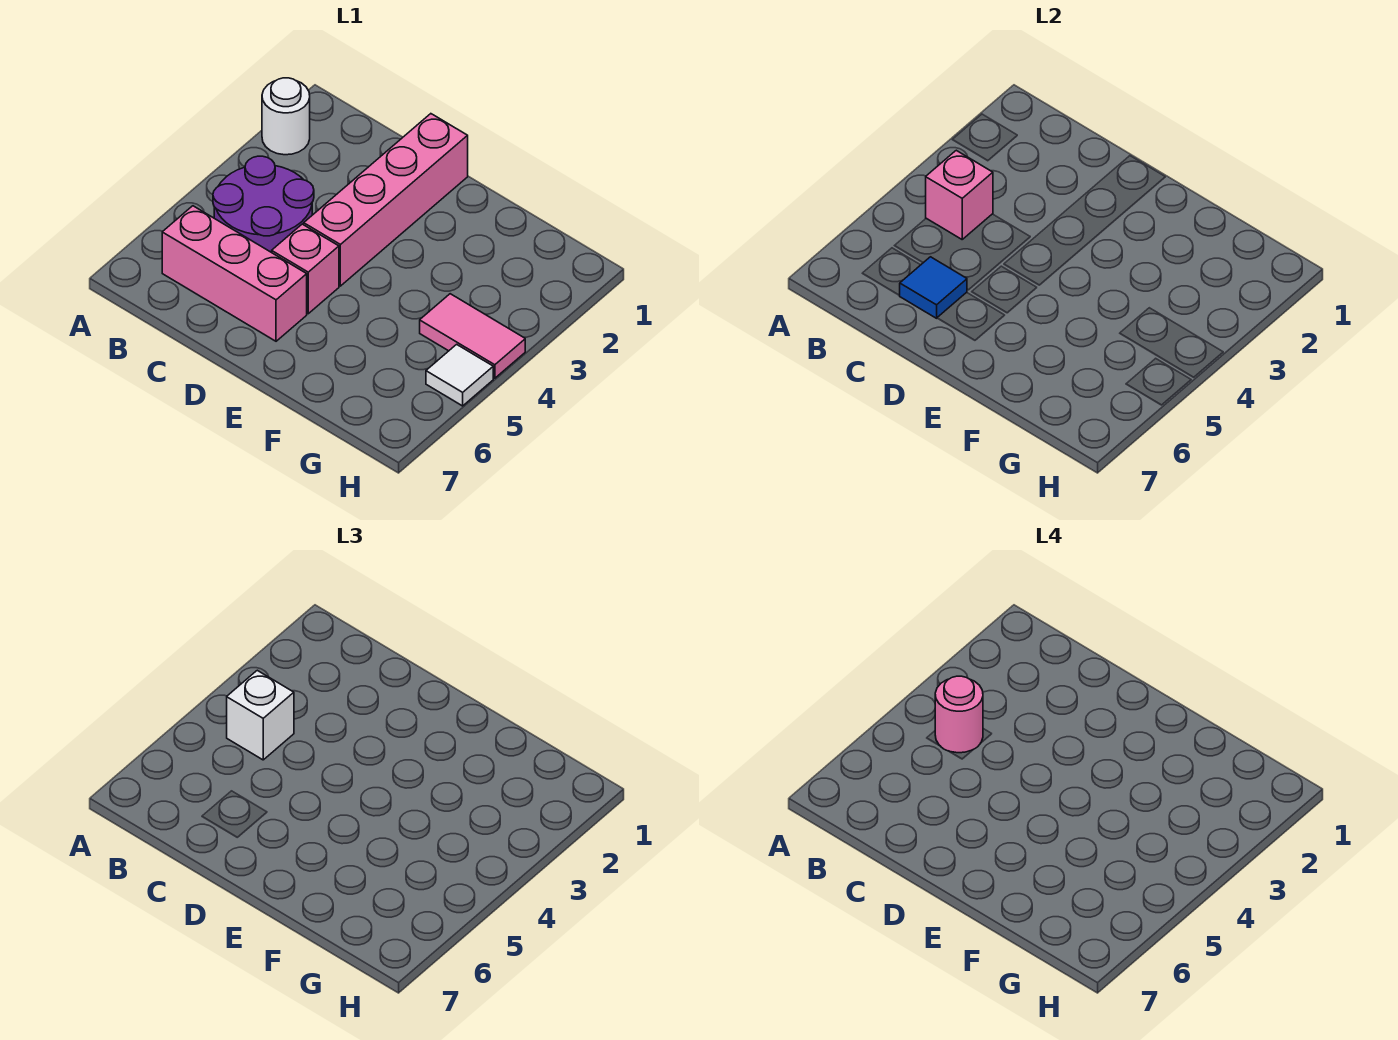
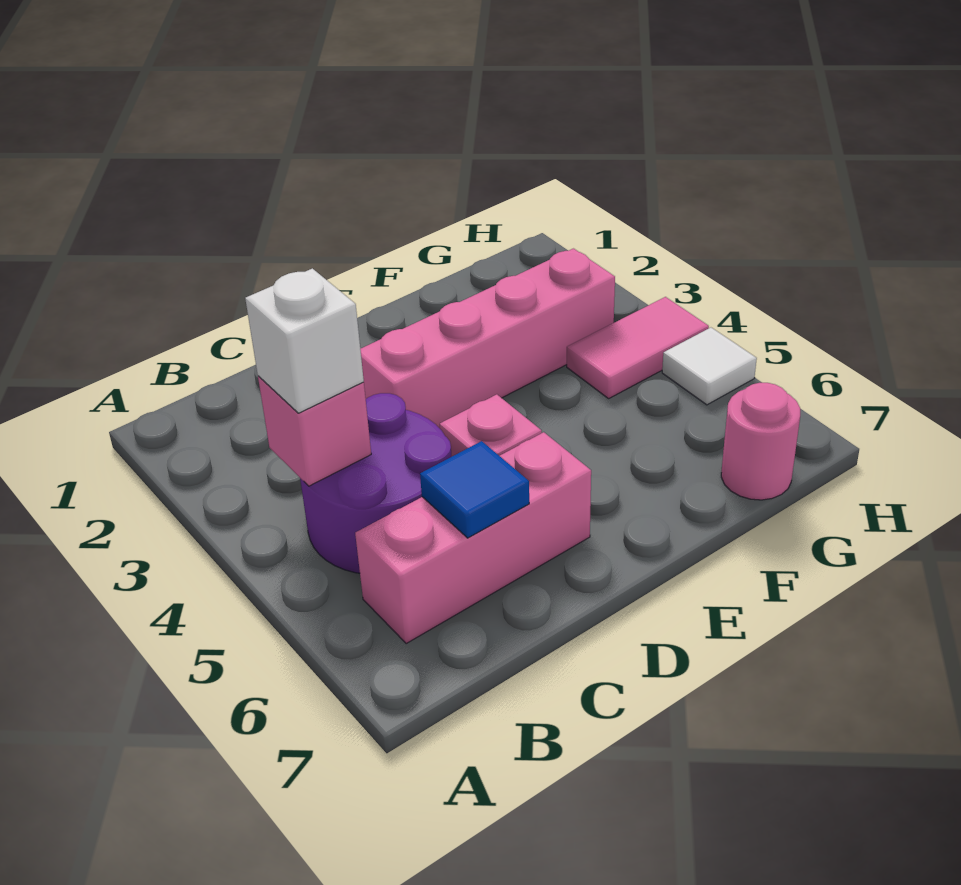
white 1x1 round brick [262,78,310,155] -> none
pink 1x1 round brick [935,676,983,753] -> pink 1x1 round brick moved to [721,383,800,500]
pink 1x4 brick [304,114,468,286] -> pink 1x4 brick turned to [360,249,615,428]

